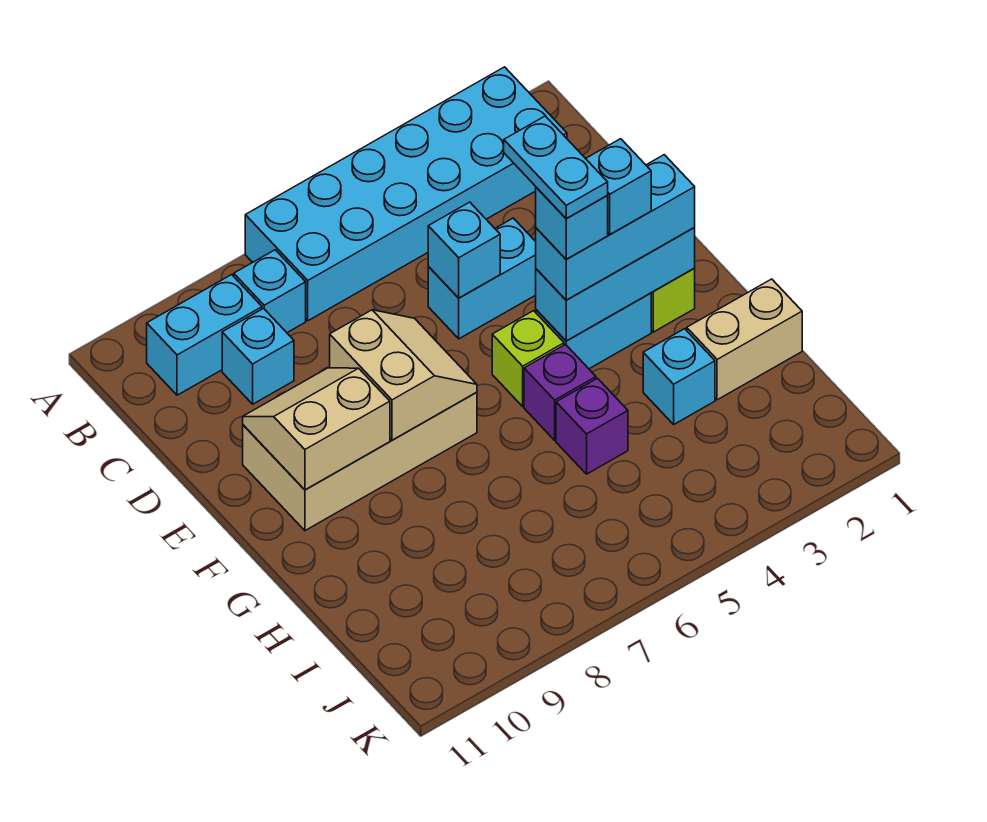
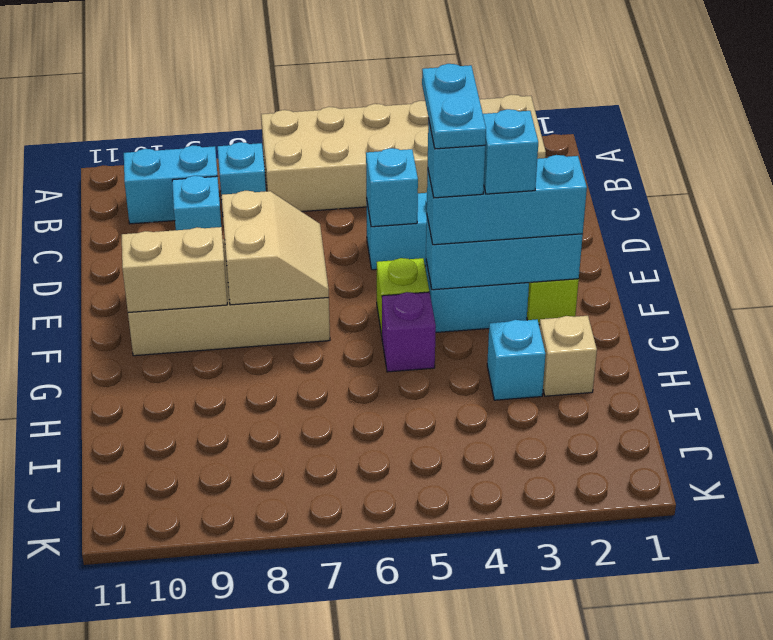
cyan 2x6 brick [245,67,567,321] -> tan 2x6 brick [261,94,546,212]
tan 1x2 brick [687,279,802,400] -> tan 1x1 brick [539,316,597,396]
purple 1x1 brick [556,378,628,474] -> none

